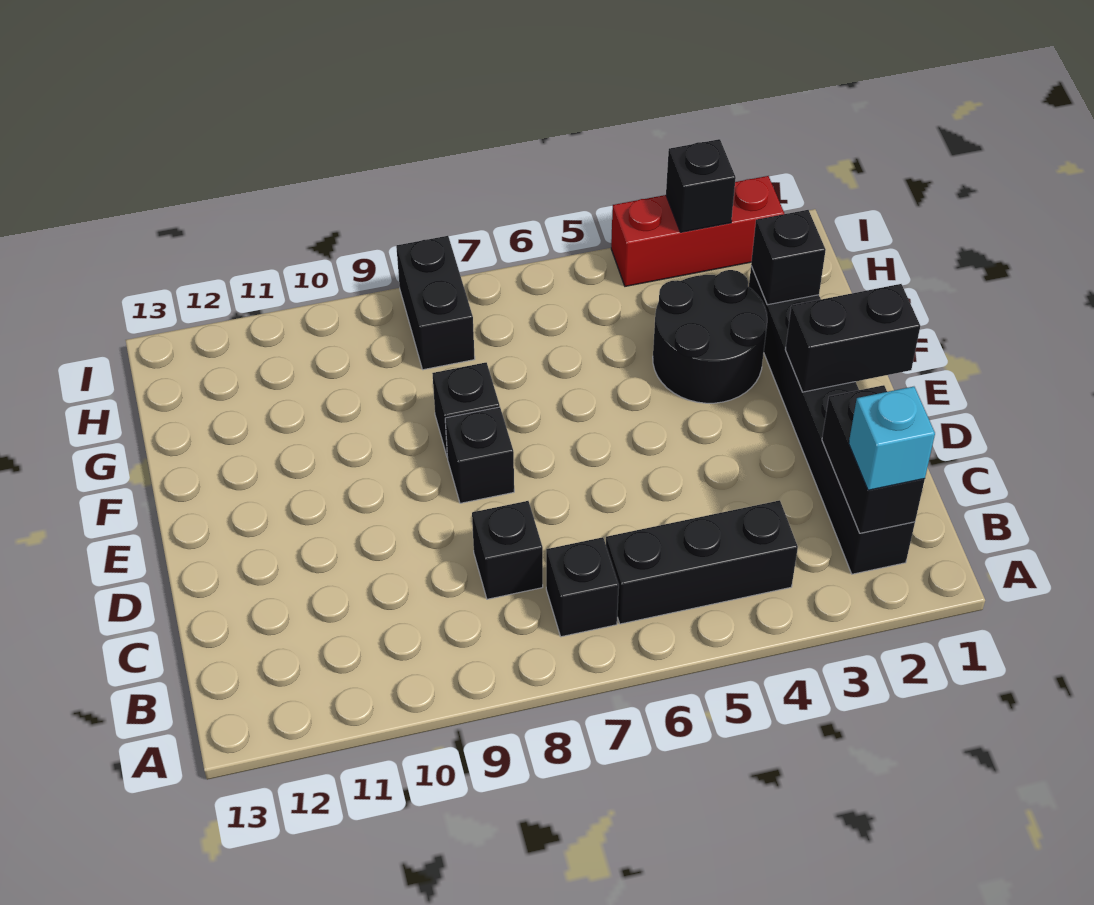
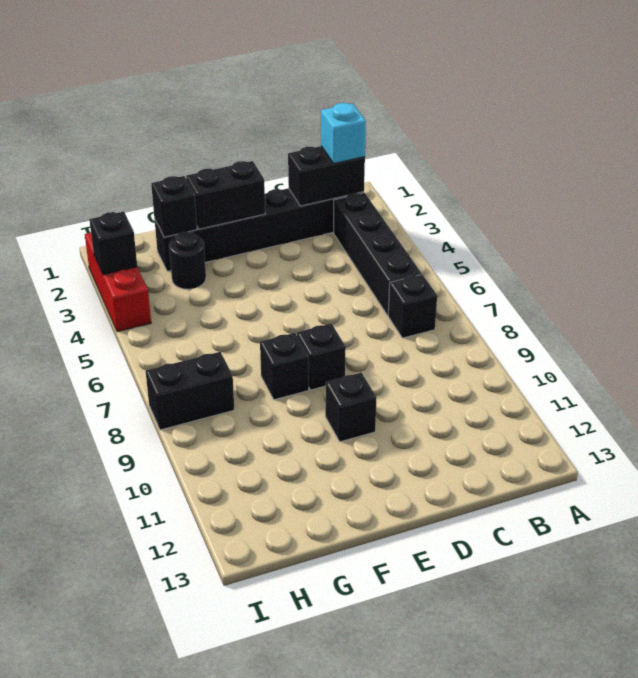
black 1x3 brick [606,500,798,624] -> black 1x4 brick [334,193,422,315]
black 1x1 brick [472,501,543,599] -> black 1x1 brick moved to [325,373,377,442]
black 1x2 brick [785,284,920,392] -> black 1x2 brick turned to [186,161,265,229]
black 2x2 round brick [653,270,767,403] -> black 1x1 round brick [169,232,206,289]

